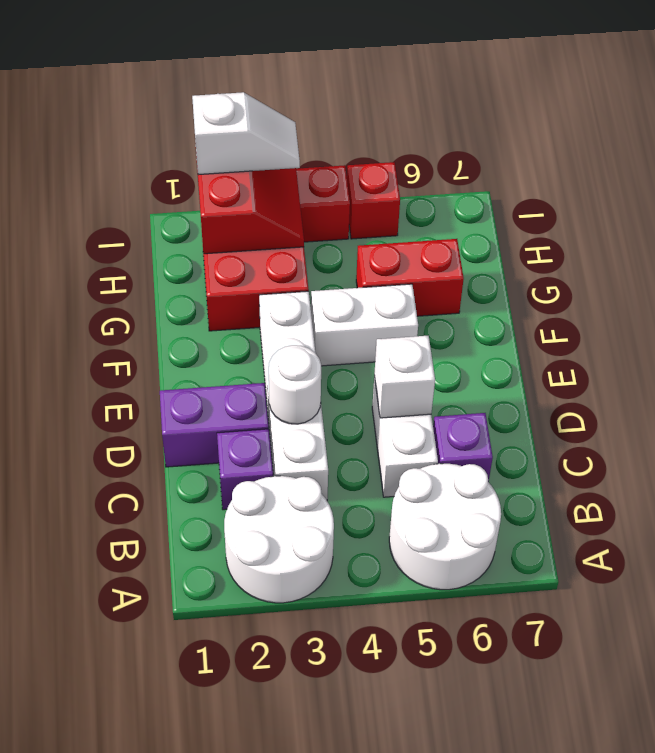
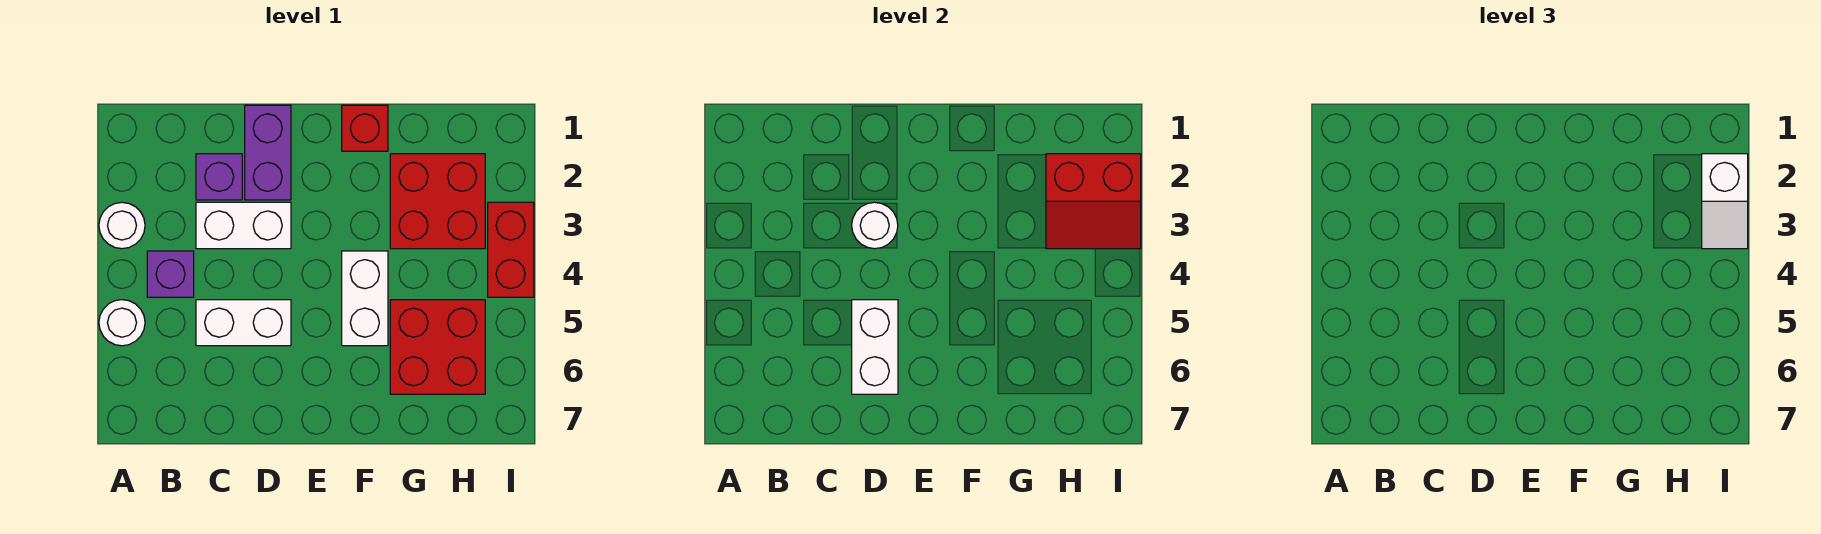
white 2x2 round brick [224,476,334,603] -> white 1x1 round brick [99,202,145,249]
white 2x2 round brick [389,464,501,590] -> white 1x1 round brick [99,300,145,346]
white 1x4 brick [259,291,328,500] -> white 1x2 brick [196,202,291,249]
purple 1x1 brick [433,413,493,482] -> purple 1x1 brick moved to [147,251,194,297]
white 1x1 brick [374,336,435,418] -> white 1x2 brick [852,300,898,394]
red 1x2 brick [356,239,464,316] -> red 2x2 brick [390,300,485,394]
red 1x1 brick [347,162,400,239] -> red 1x1 brick moved to [342,105,388,151]

